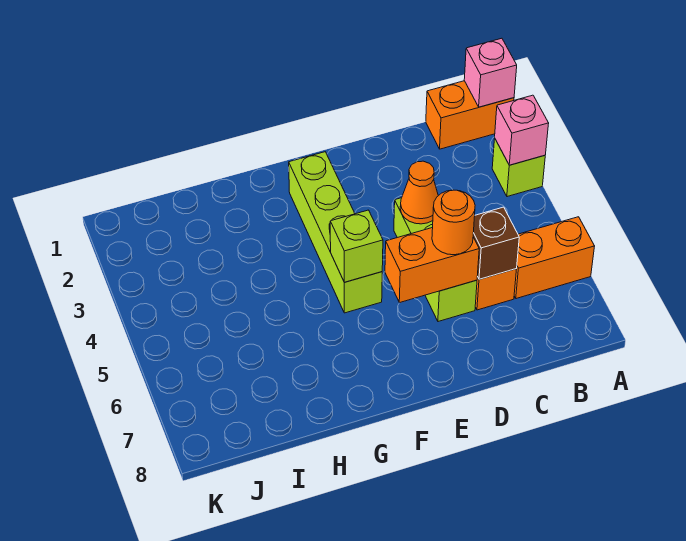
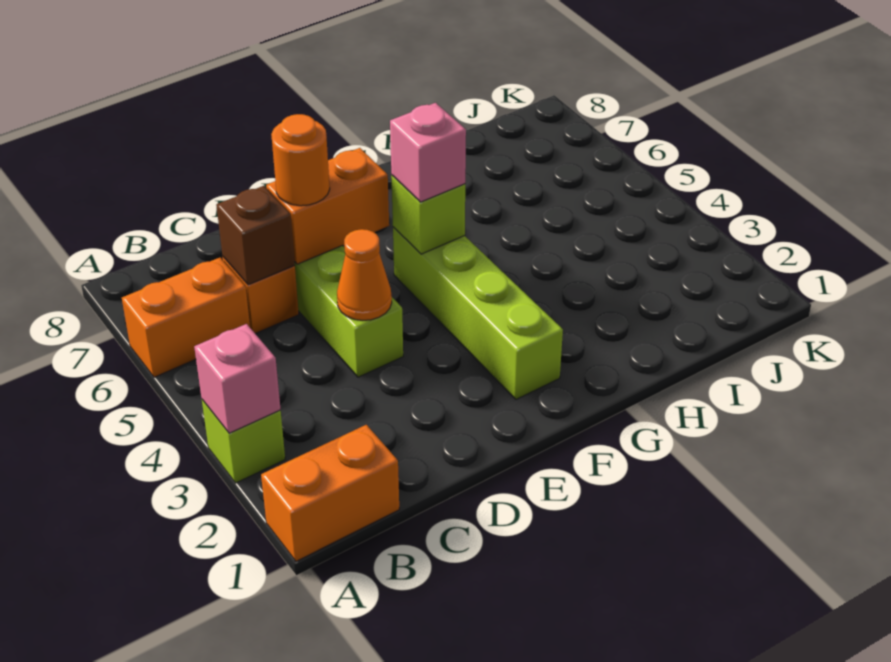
pink 1x1 brick [464,38,517,107] -> pink 1x1 brick moved to [390,103,466,202]

